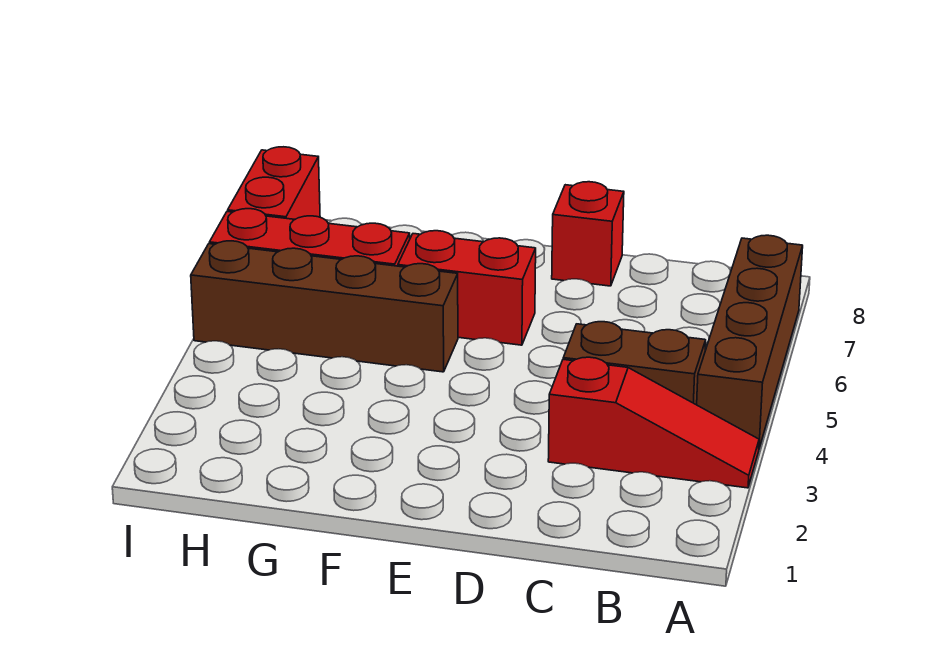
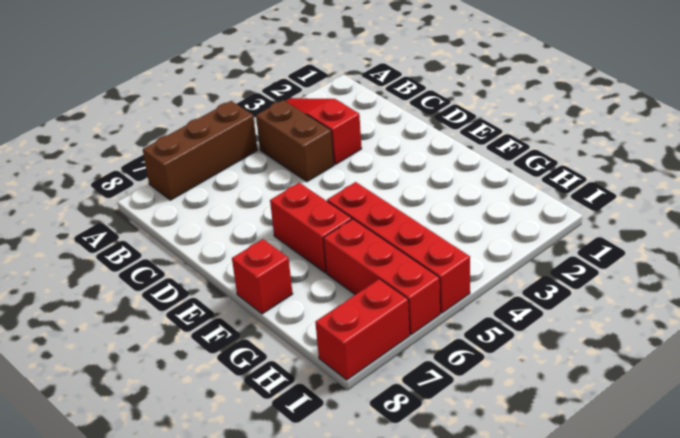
brown 1x4 brick [697,235,803,448] -> brown 1x3 brick [143,101,258,200]
red 1x1 brick [552,182,624,286] -> red 1x1 brick moved to [232,239,293,314]
brown 1x4 brick [191,241,458,372] -> red 1x4 brick [327,182,470,313]

